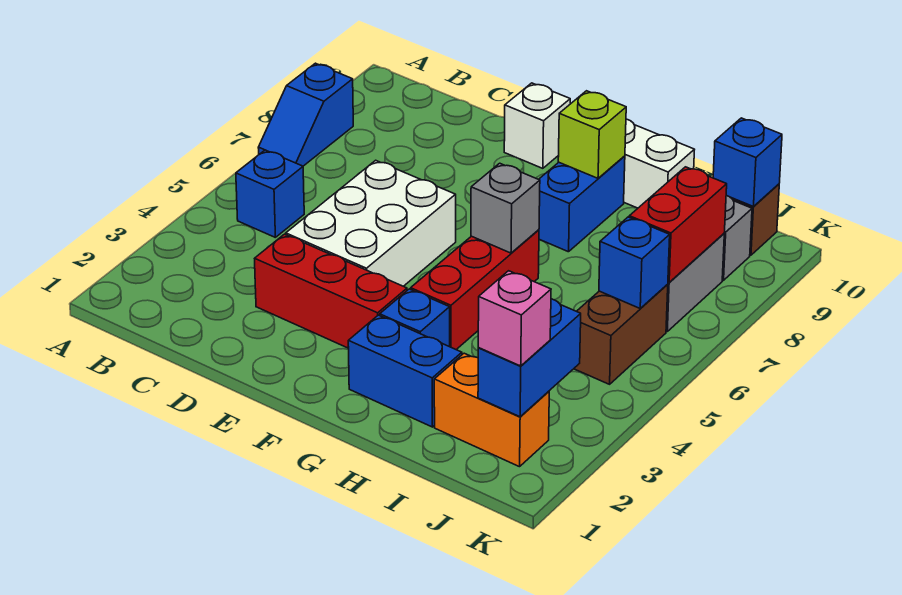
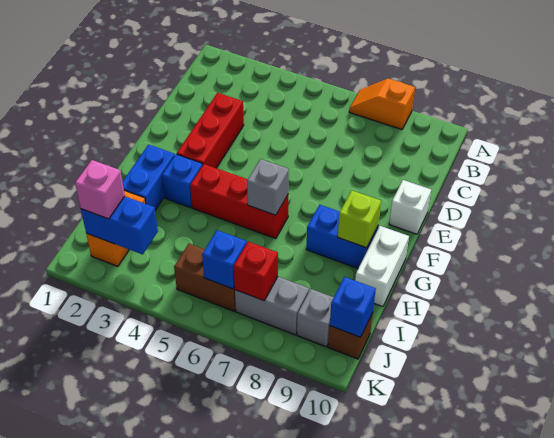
blue 1x2 slope [258,63,353,166] -> orange 1x2 slope [349,78,415,130]
blue 1x1 brick [236,150,304,238] -> none
white 2x3 brick [286,160,456,286] -> none
red 1x2 brick [629,167,727,282] -> red 1x1 brick [234,242,278,301]

